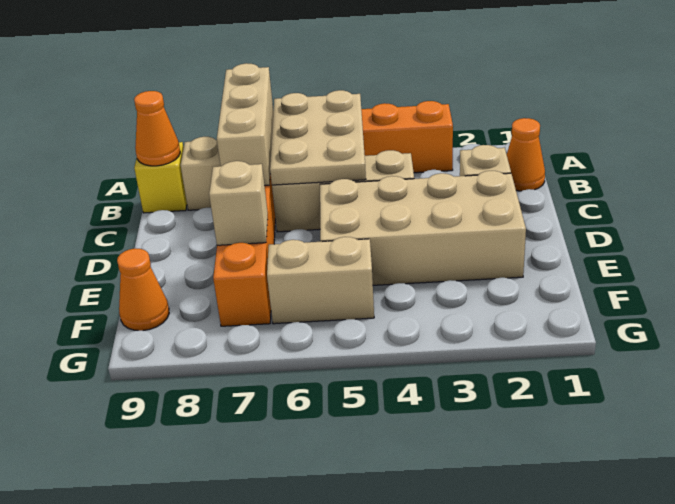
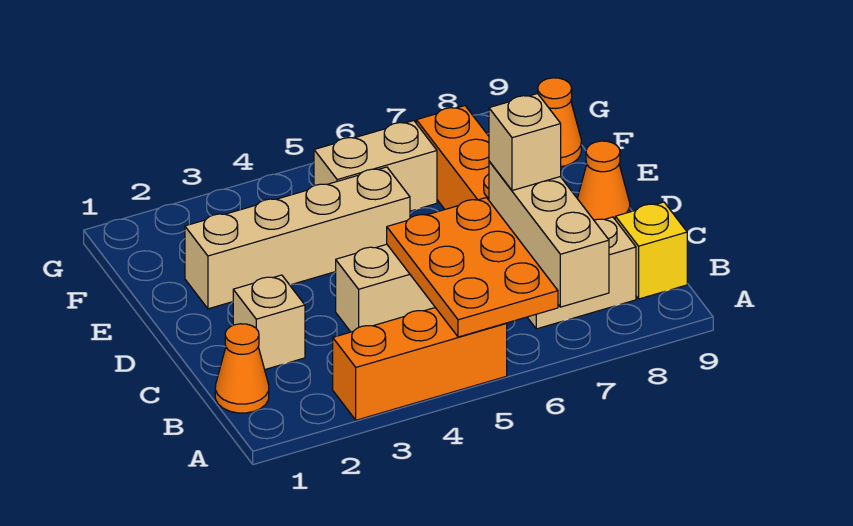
tan 2x3 plate [270,90,366,185] -> orange 2x3 plate [387,198,558,337]
orange 1x1 cone [134,91,180,166] -> orange 1x1 cone moved to [577,141,630,220]
tan 2x4 brick [320,171,526,285] -> tan 1x4 brick [185,167,410,309]
tan 1x1 brick [209,161,268,245] -> tan 1x1 brick moved to [489,94,561,191]

